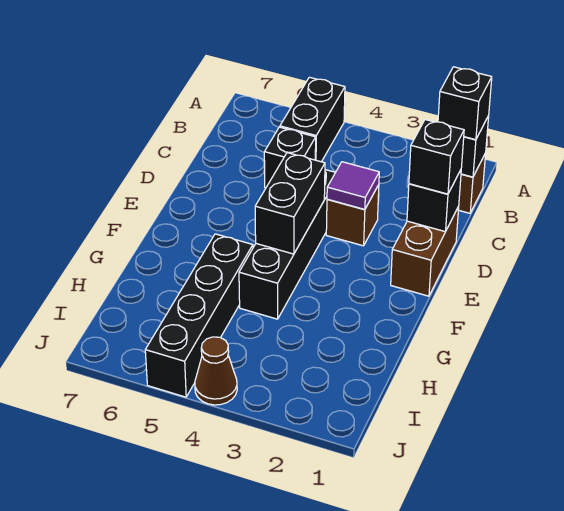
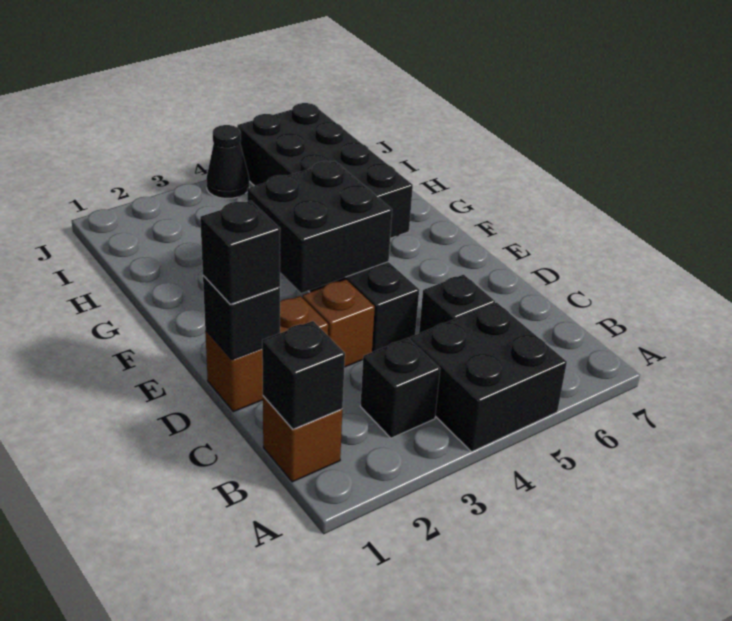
black 1x2 brick [280,77,345,162] -> black 2x2 brick [410,302,567,452]
black 1x1 brick [438,67,492,140] -> black 1x1 brick moved to [360,338,440,438]
brown 1x2 brick [391,207,459,296] -> brown 1x2 brick turned to [205,296,328,412]
purple 1x1 tile [327,162,379,210] -> none
black 1x2 brick [255,153,325,254] -> black 2x2 brick [247,161,392,293]
black 1x4 brick [145,234,253,397] -> black 2x4 brick [237,103,413,238]
brown 1x1 cone [195,337,237,405] -> black 1x1 cone [206,125,249,199]

